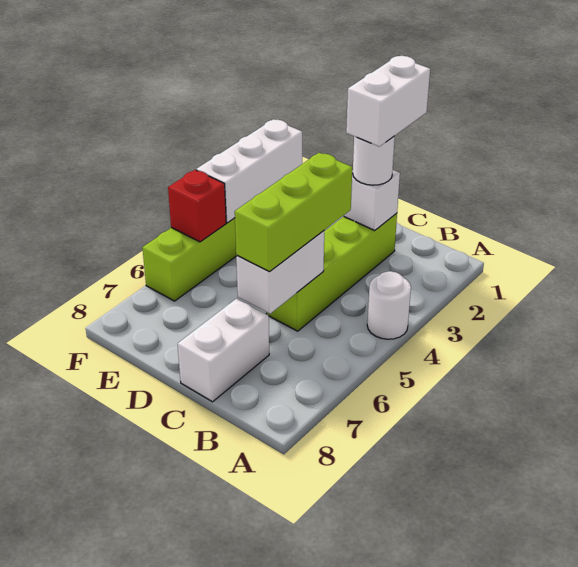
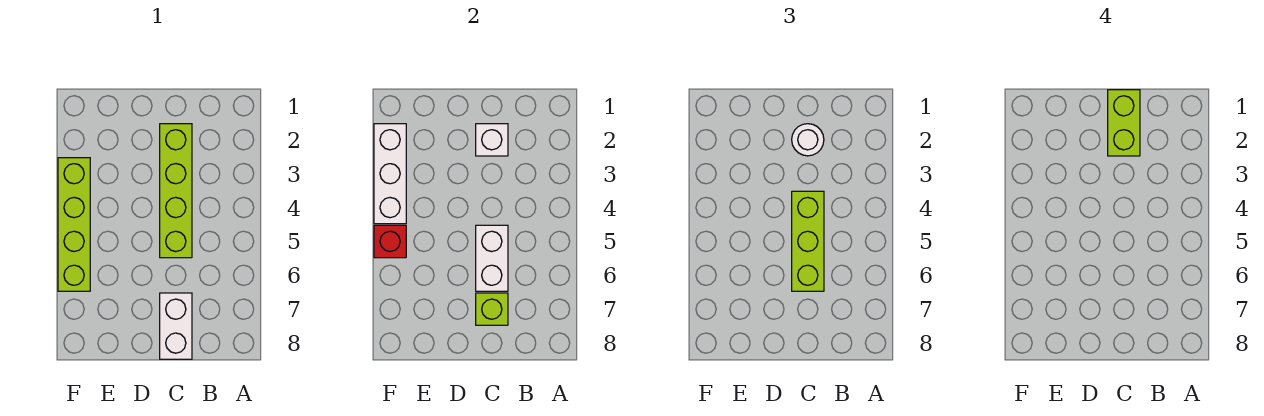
white 1x1 round brick [367,271,411,339] -> none
white 1x2 brick [346,56,430,147] -> lime 1x2 brick [1108,90,1140,156]
none -> lime 1x1 brick [476,293,508,325]

